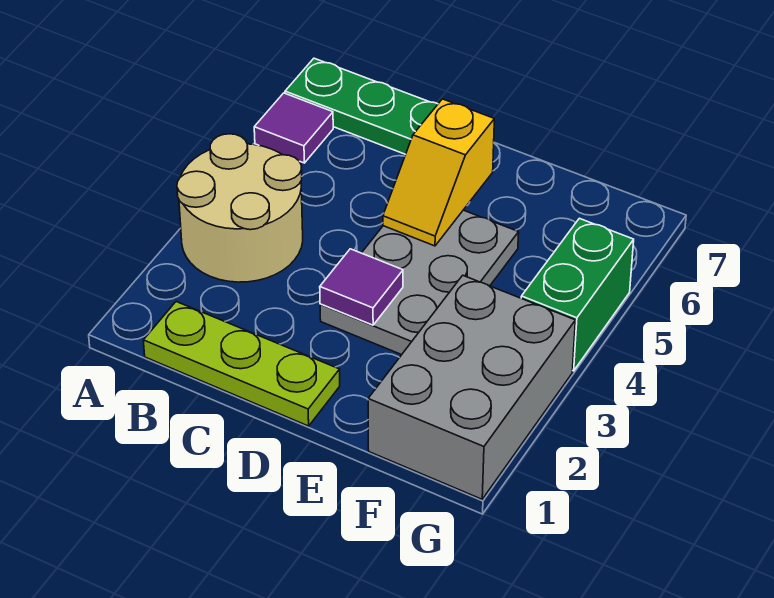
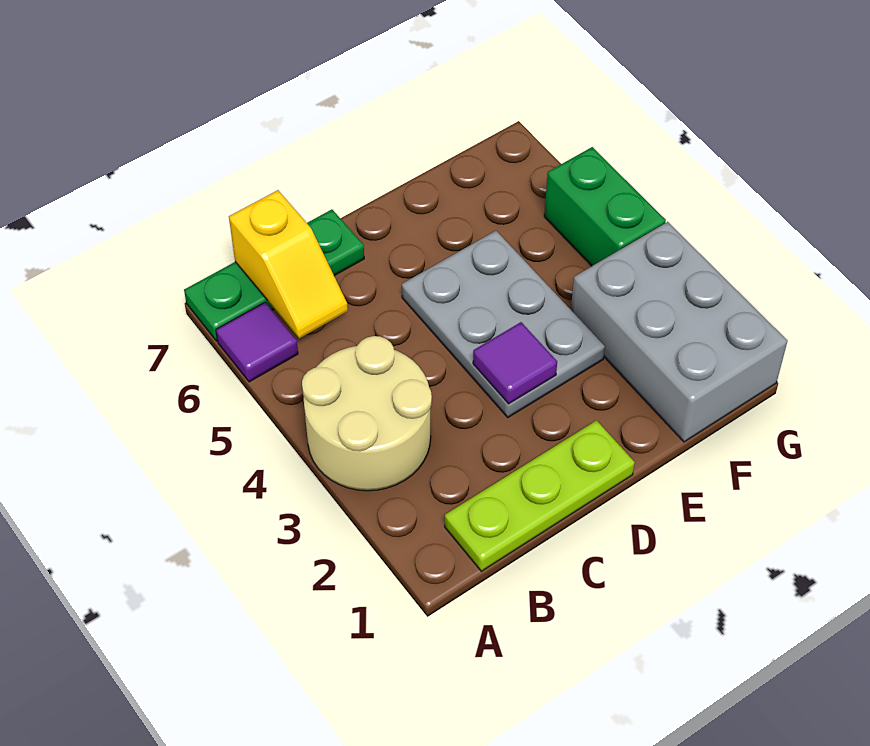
yellow 1x2 slope [383,99,494,246] -> yellow 1x2 slope moved to [229,190,348,338]

